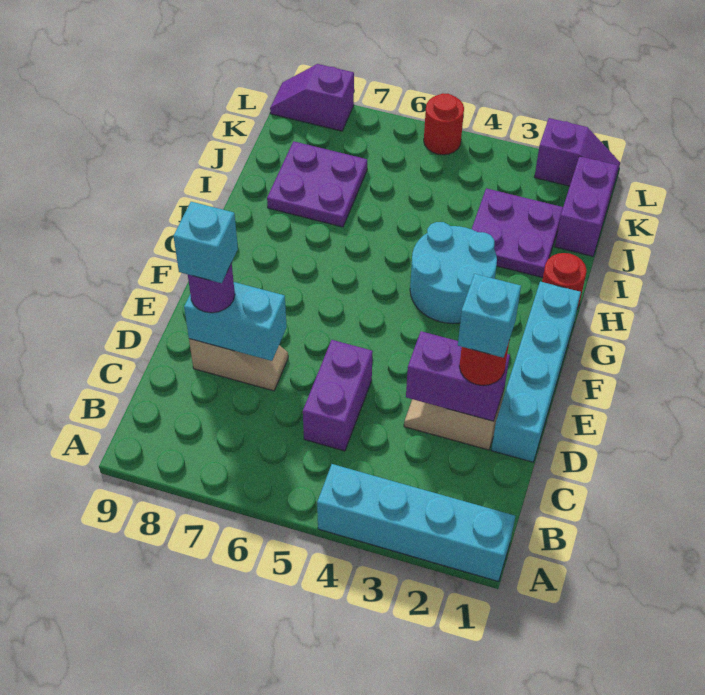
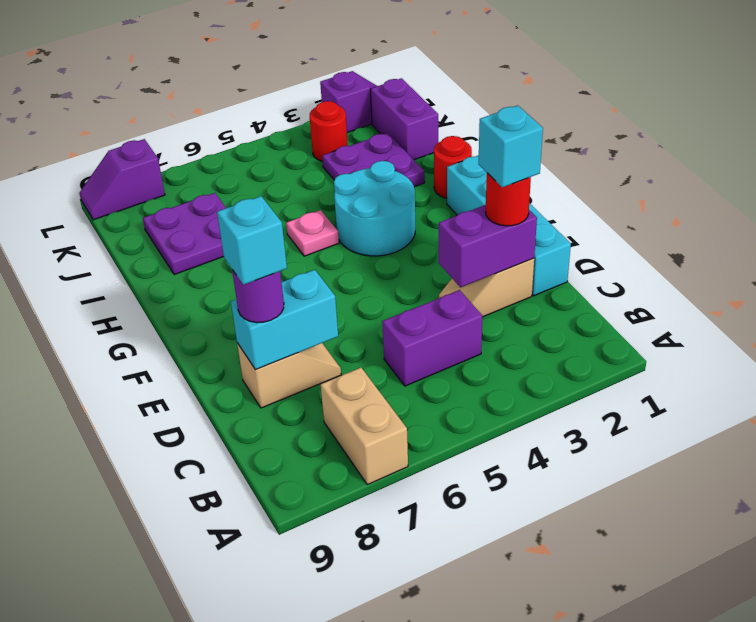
cyan 1x4 brick [317,464,515,582] -> none
none -> tan 1x2 brick [321,368,408,485]
purple 1x2 brick [303,340,373,451] -> purple 1x2 brick turned to [382,290,482,386]
none -> pink 1x1 plate [286,210,339,256]
red 1x1 round brick [424,93,464,155] -> red 1x1 round brick moved to [310,101,348,161]

